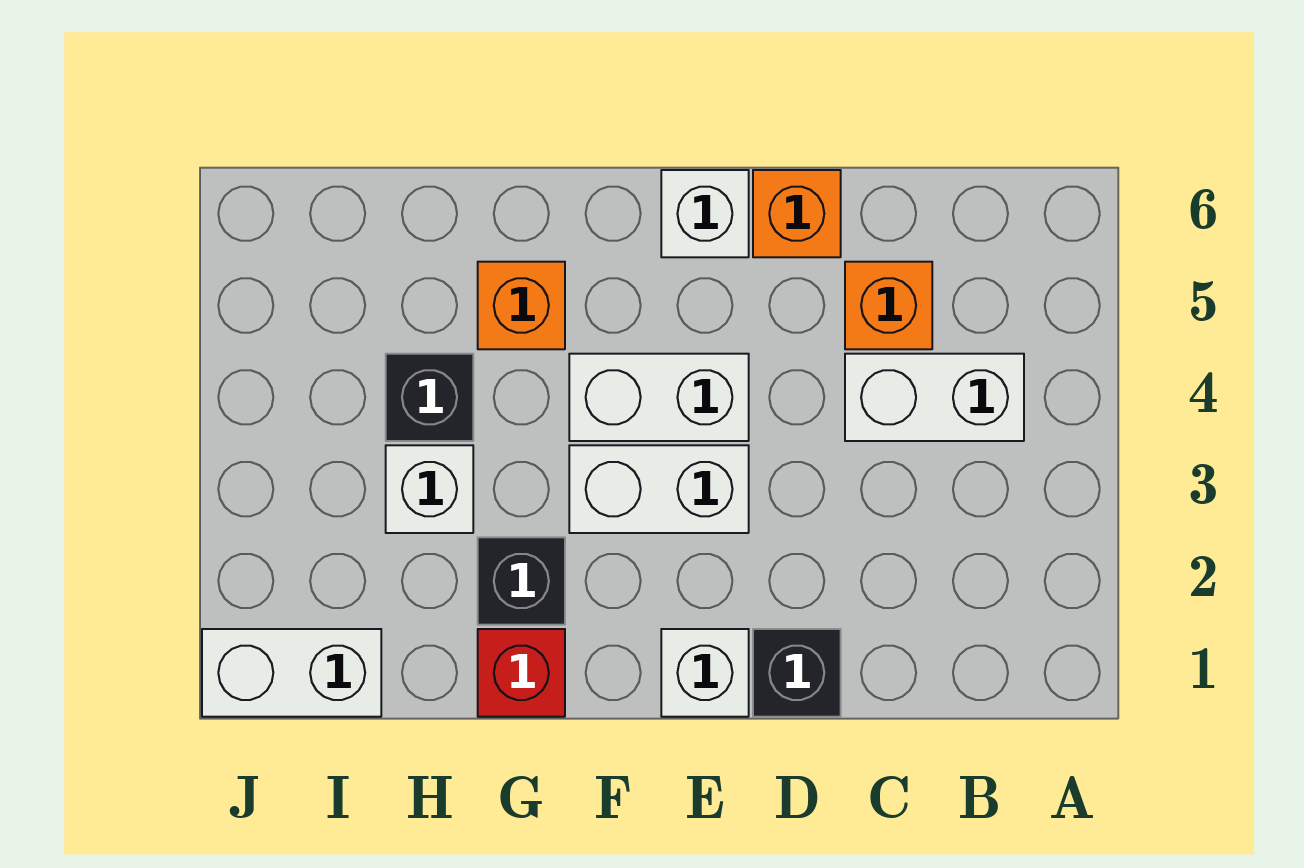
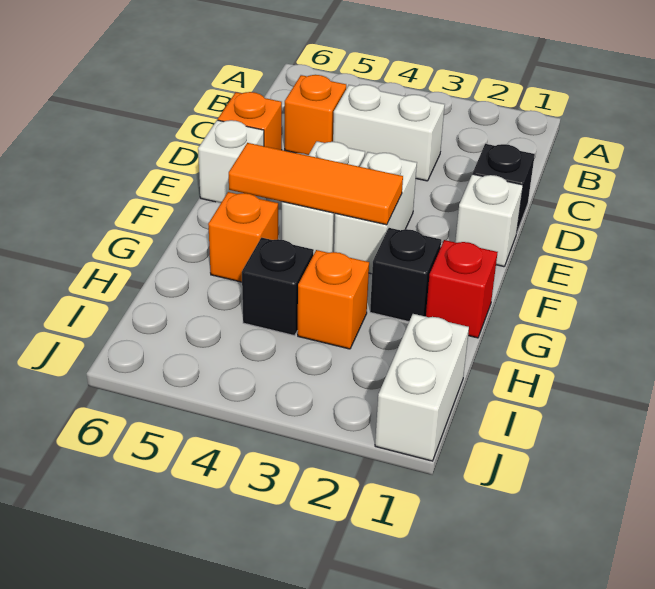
white 1x2 brick [845,354,1024,441] -> white 1x2 brick turned to [333,85,445,181]
none -> orange 1x3 tile [229,143,403,225]
white 1x1 brick [386,445,473,533] -> orange 1x1 brick [298,250,369,349]

